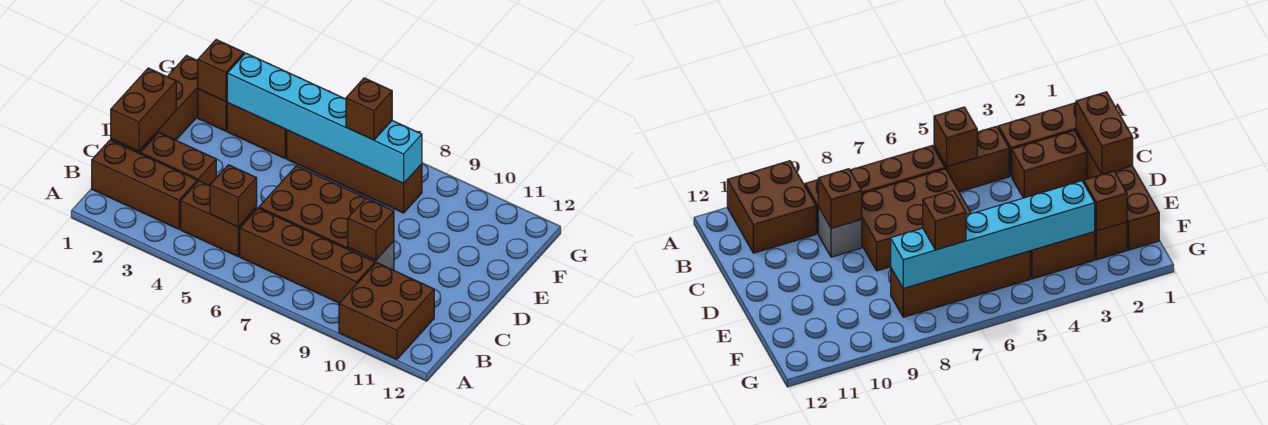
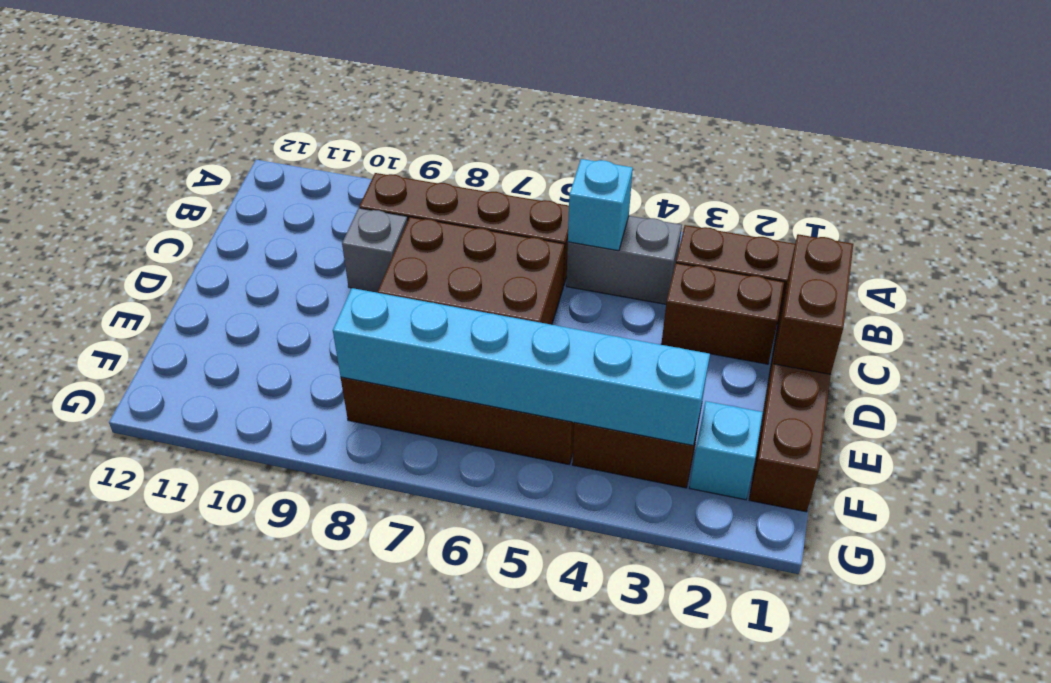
brown 2x2 brick [339,263,434,359] -> none
brown 1x2 brick [181,181,257,256] -> grey 1x2 brick [566,216,682,304]
brown 1x1 brick [210,165,257,227] -> cyan 1x1 brick [568,159,633,251]
brown 1x1 brick [348,198,394,260] -> none
brown 1x1 brick [198,89,227,131] -> cyan 1x1 brick [690,401,763,500]
brown 1x1 brick [198,40,244,102] -> none
brown 1x1 brick [346,78,392,140] -> none

